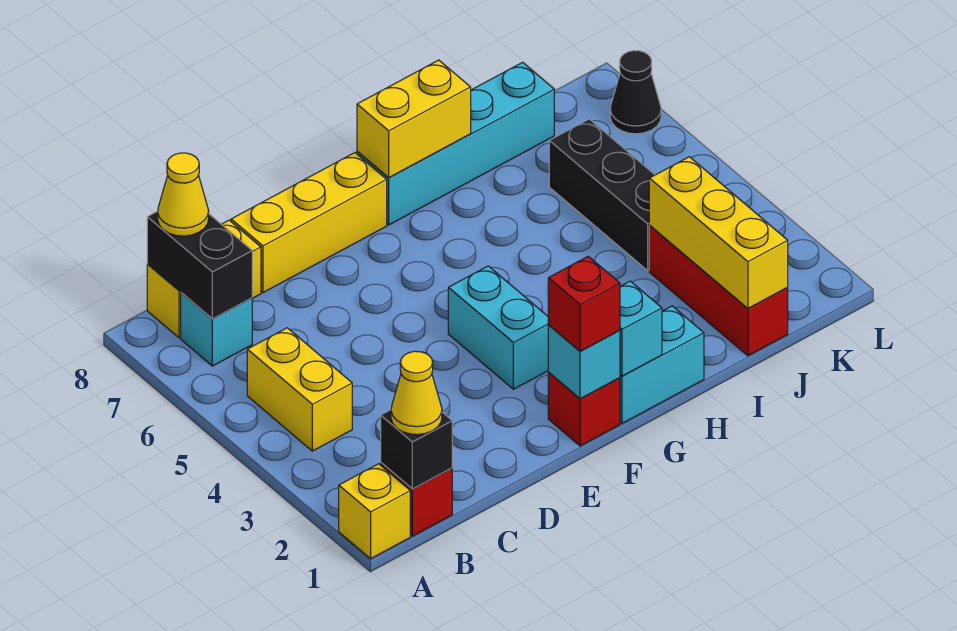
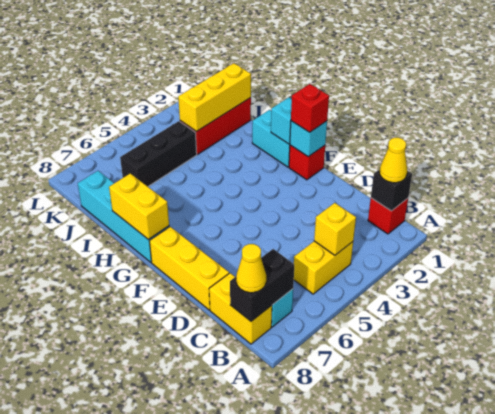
yellow 1x1 brick [339,464,410,559] -> yellow 1x1 brick moved to [314,203,356,255]
cyan 1x2 brick [448,266,548,389] -> none
black 1x1 cone [610,51,661,134] -> none

